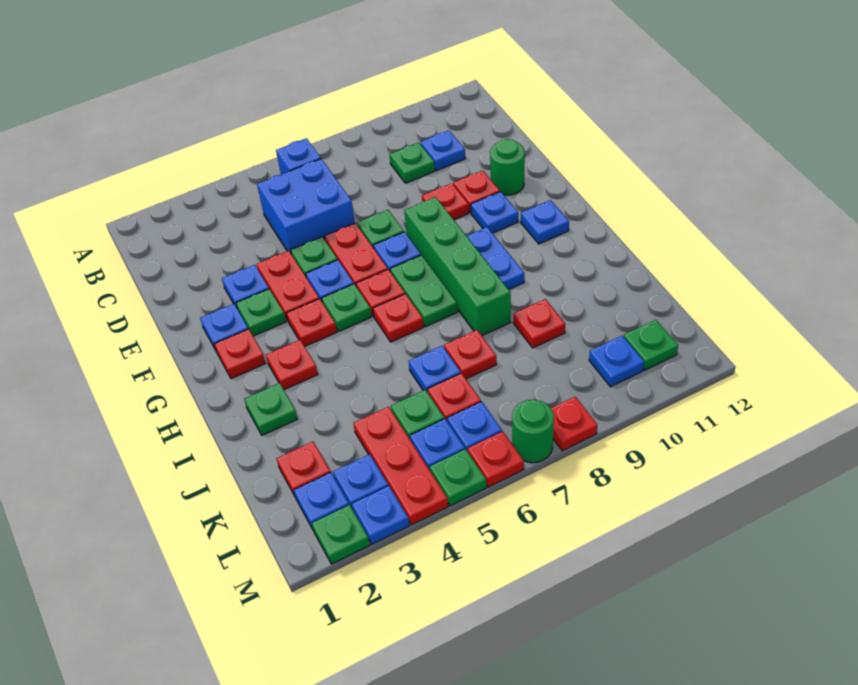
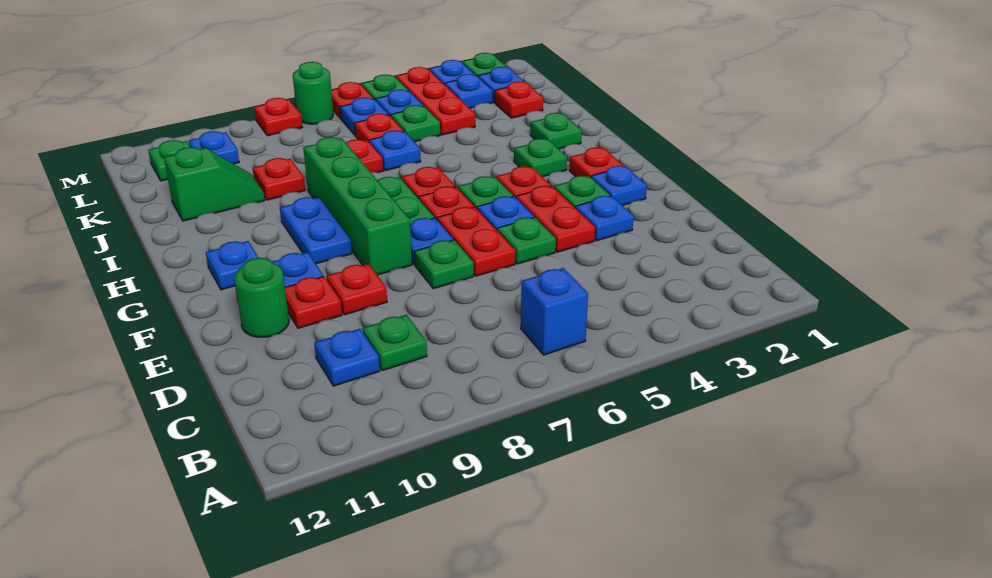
blue 2x2 brick [257,159,355,253] -> none
red 1x1 plate [266,340,318,390] -> green 1x1 plate [514,139,567,177]
none -> green 1x2 slope [164,147,265,221]

